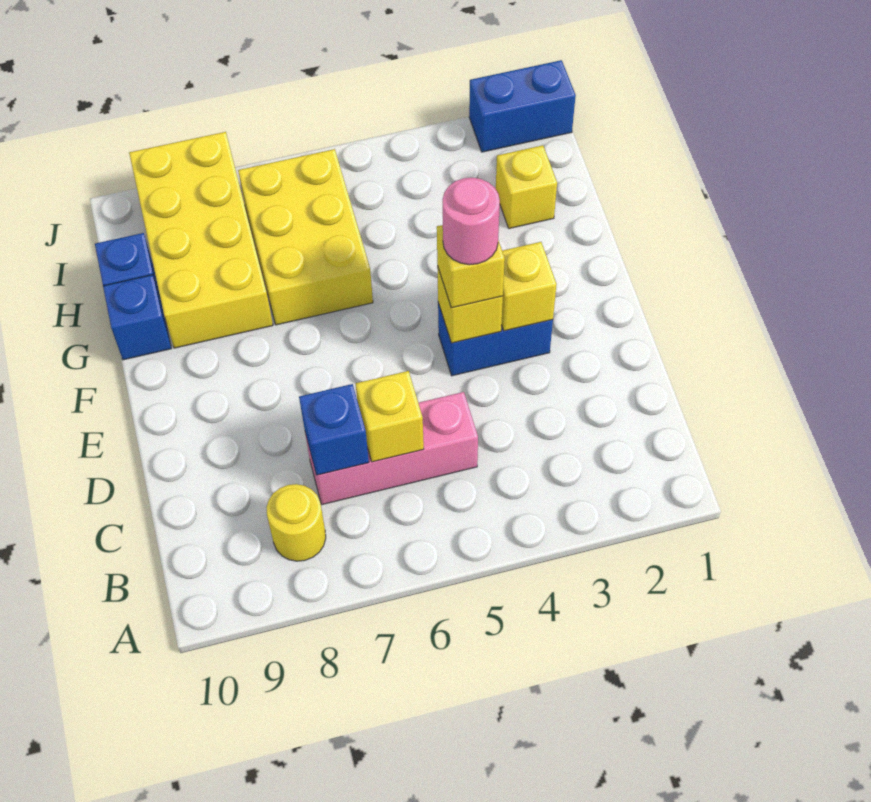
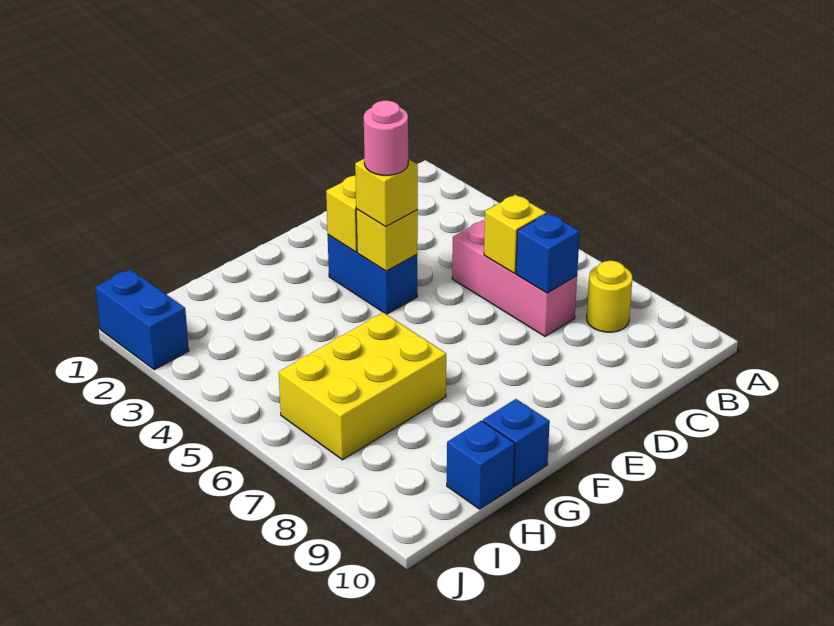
yellow 2x4 brick [129,132,273,348] -> none
yellow 1x1 brick [496,145,557,229] -> none

